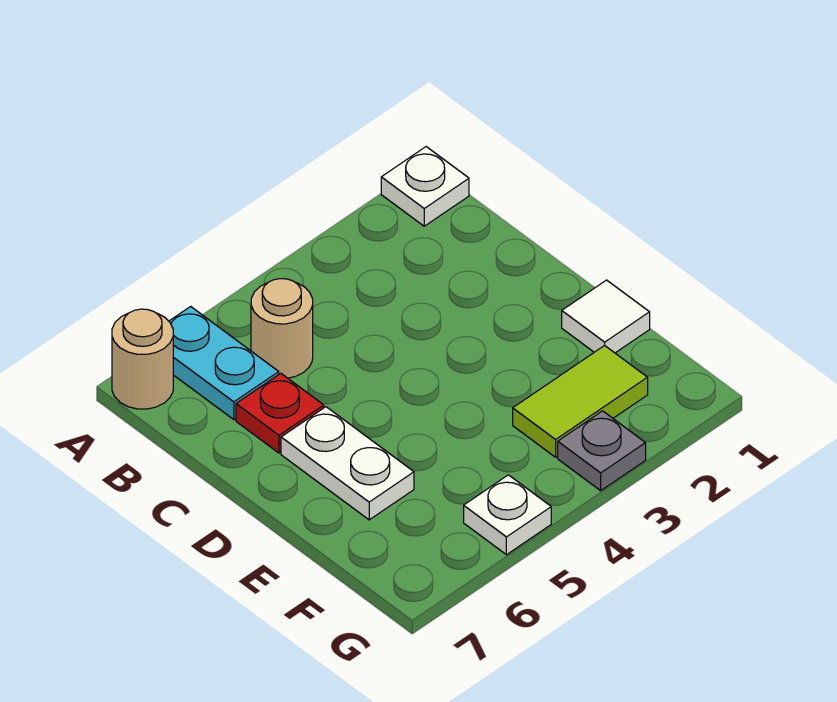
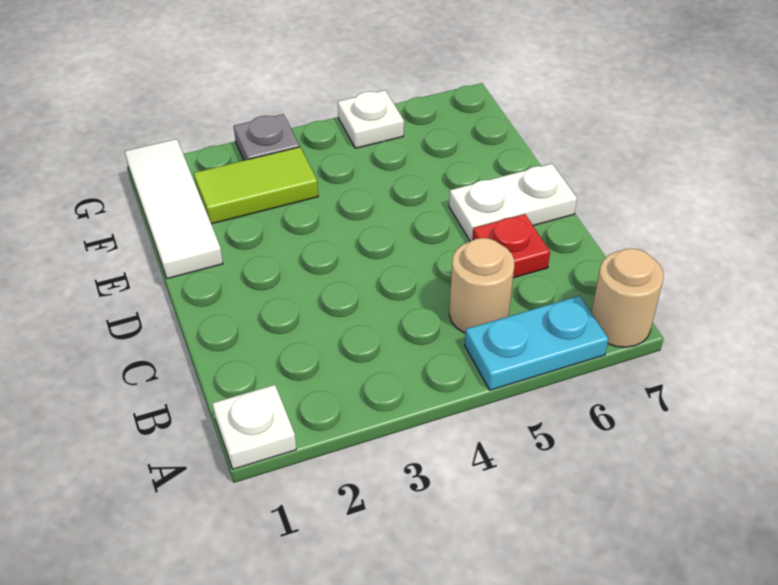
cyan 1x2 plate [169,306,279,420] -> cyan 1x2 plate turned to [465,296,608,390]
white 1x2 plate [281,407,414,520] -> white 1x2 plate turned to [449,164,577,241]
white 1x1 tile [562,280,650,353] -> white 1x3 tile [125,139,223,279]

